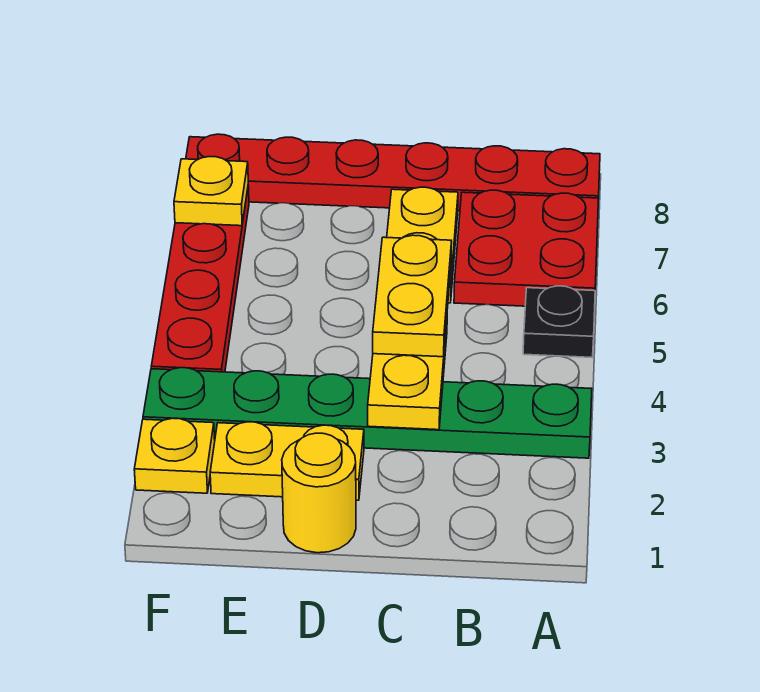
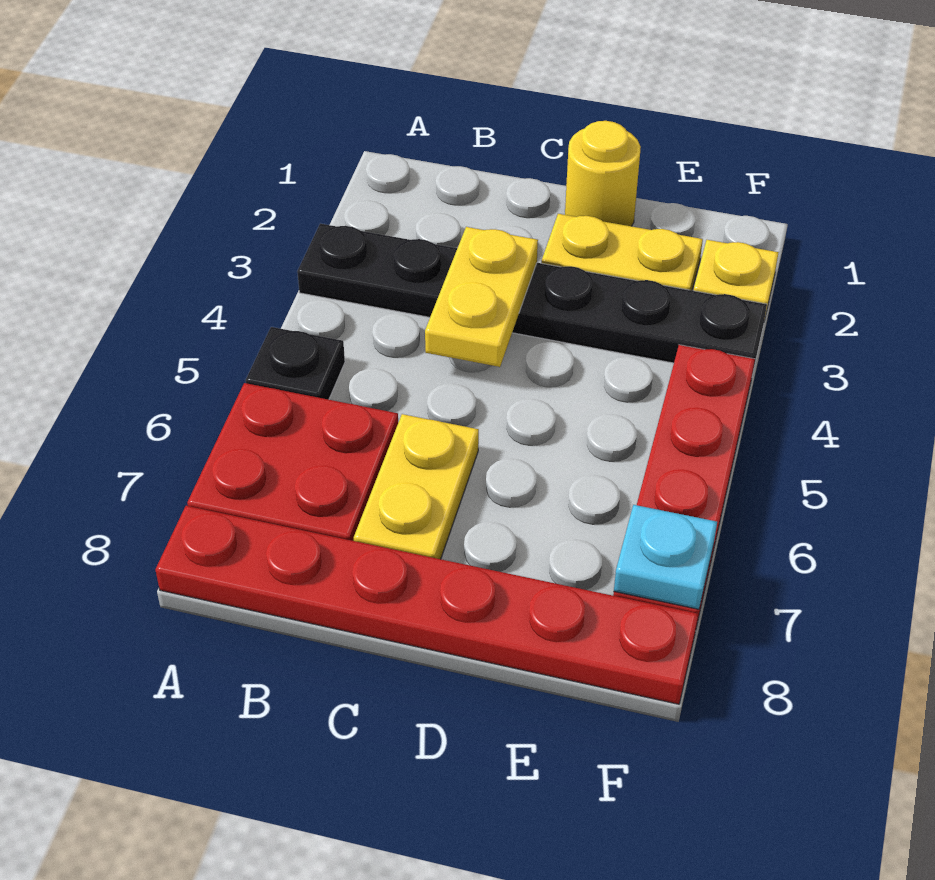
green 1x6 plate [143,368,592,458] -> black 1x6 plate [297,224,767,374]
yellow 1x2 plate [373,235,452,357] -> none
yellow 1x1 plate [174,157,248,226] -> cyan 1x1 plate [614,505,717,609]

